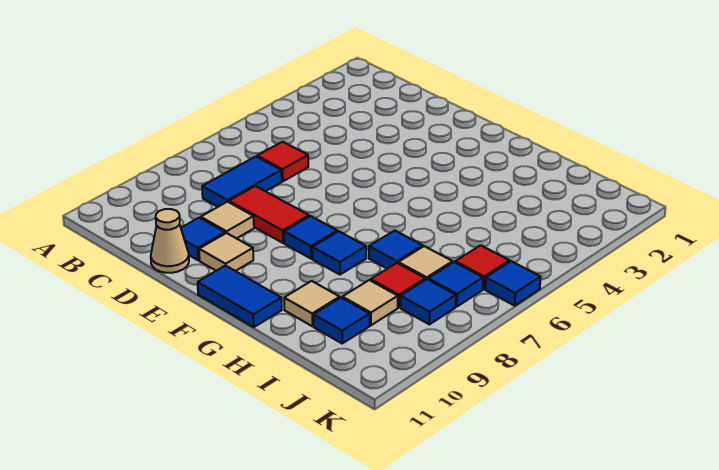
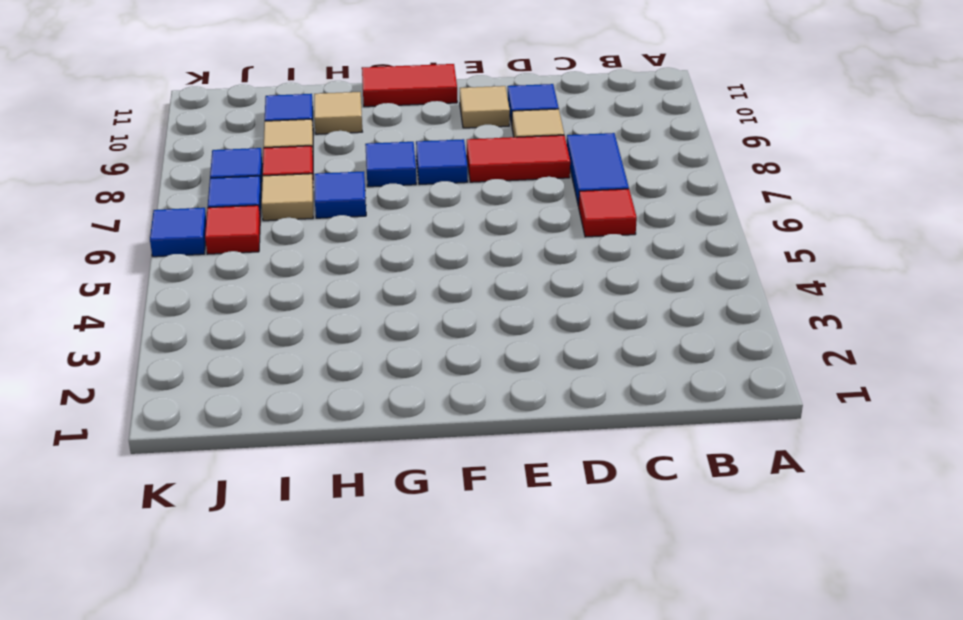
tan 1x1 cone [151,209,189,273] -> none
blue 1x2 tile [198,265,282,327] -> red 1x2 tile [362,64,457,107]

